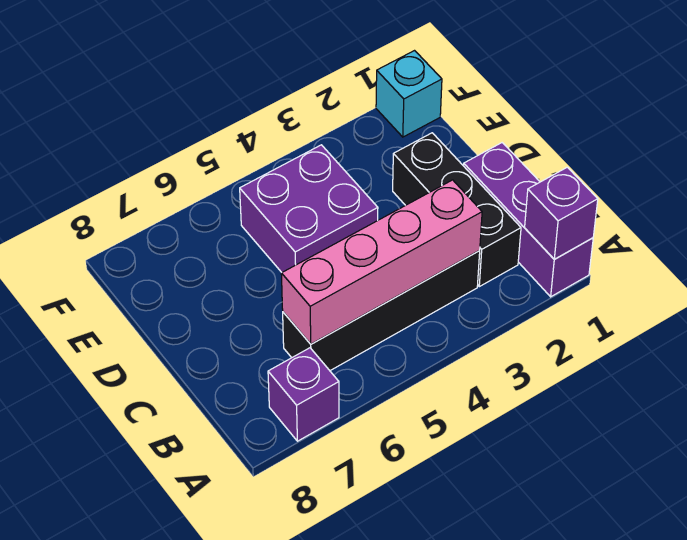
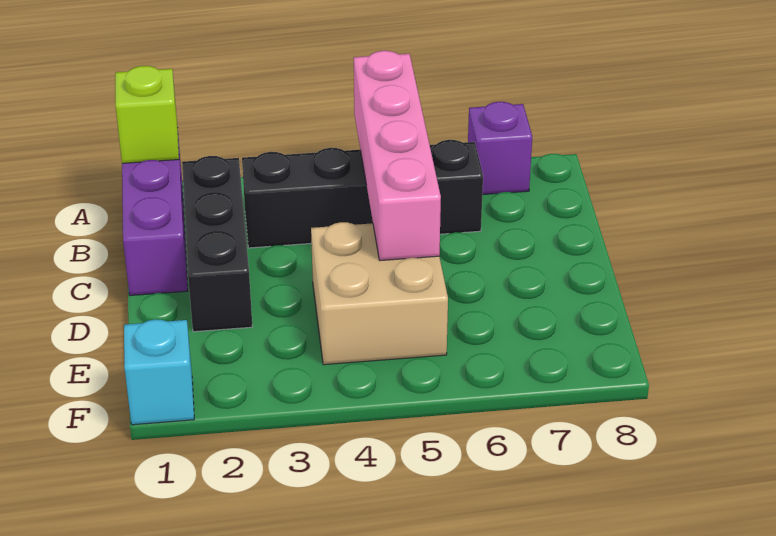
purple 1x1 brick [525,167,598,259] -> lime 1x1 brick [115,66,179,163]
pink 1x4 brick [281,180,482,344] -> pink 1x4 brick turned to [354,51,441,261]
purple 2x2 brick [240,145,378,272] -> tan 2x2 brick [311,222,448,365]

